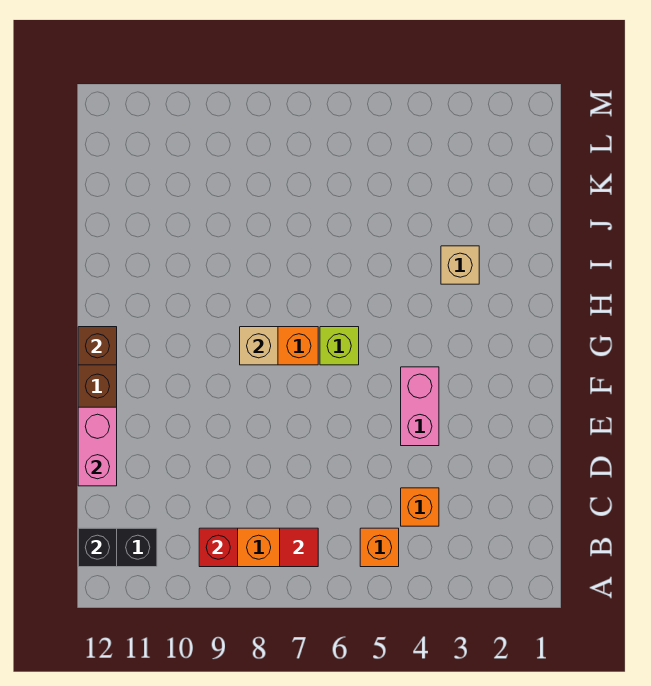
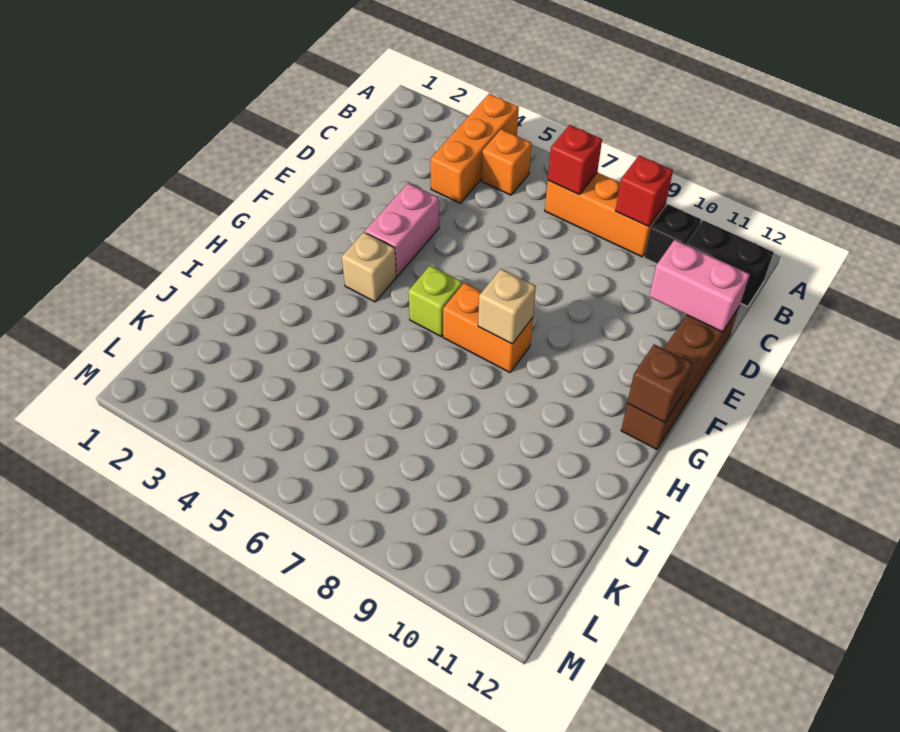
red 1x1 tile [280,528,318,567] -> red 1x1 brick [548,125,602,194]
black 1x1 brick [78,528,117,567] -> black 1x1 brick moved to [644,204,701,264]
orange 1x1 brick [401,488,439,526] -> orange 1x3 brick [430,94,519,203]
pink 1x2 brick [78,407,117,486] -> pink 1x2 brick turned to [649,240,750,332]
tan 1x1 brick [441,246,479,284] -> tan 1x1 brick moved to [342,232,397,302]

